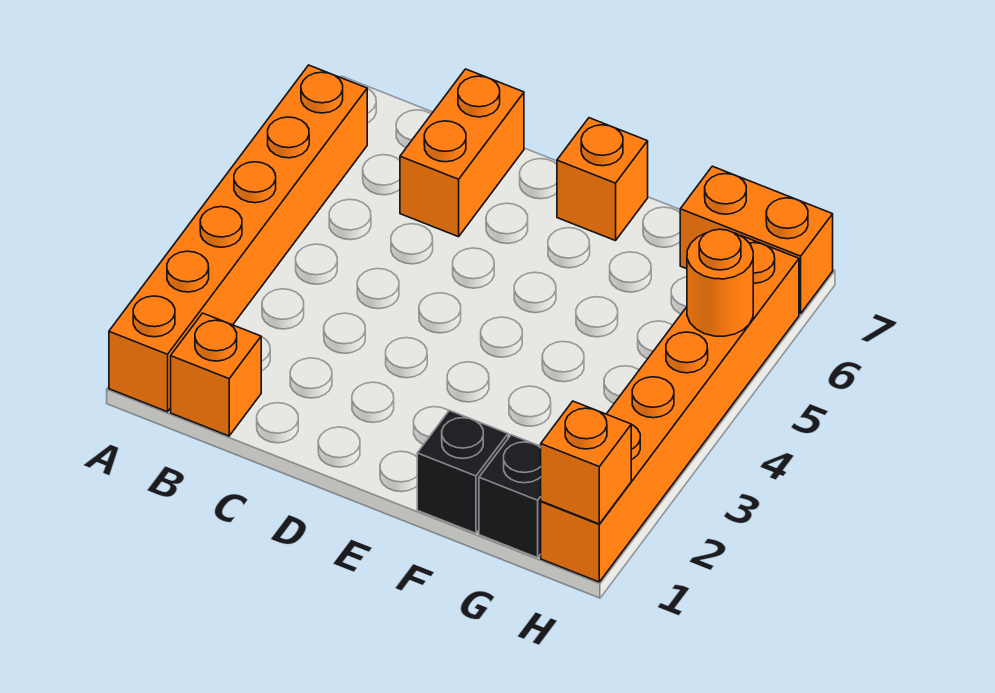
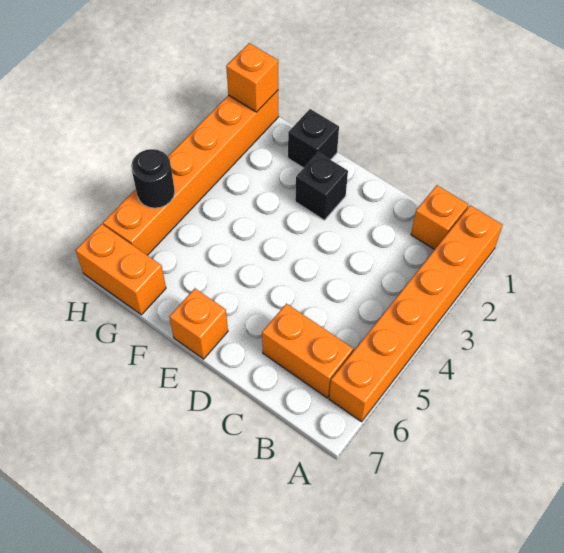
orange 1x2 brick [400,69,524,237] -> orange 1x2 brick turned to [262,304,353,398]
black 1x1 brick [479,435,541,558] -> black 1x1 brick moved to [295,152,348,220]
orange 1x1 round brick [687,229,753,336] -> black 1x1 round brick [131,149,175,208]

